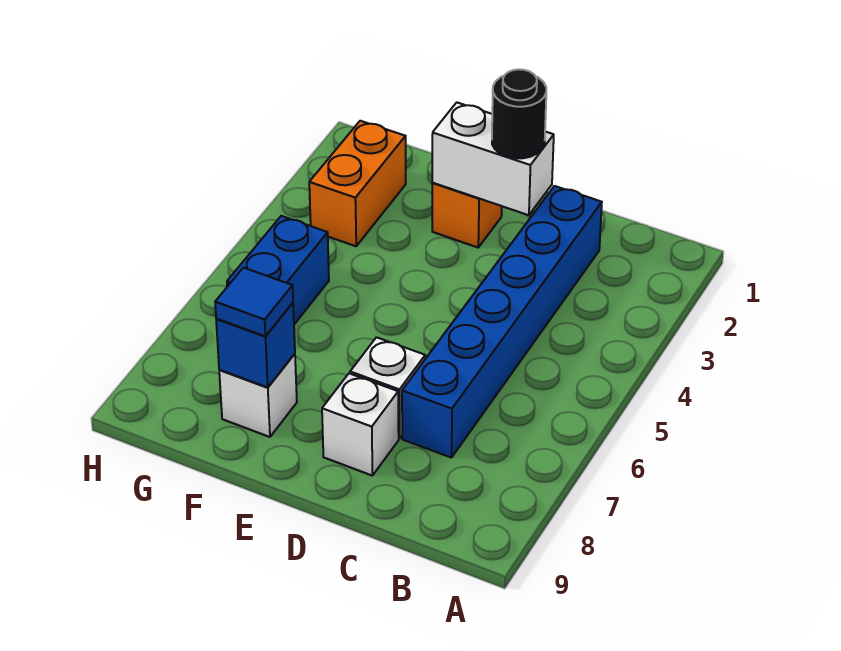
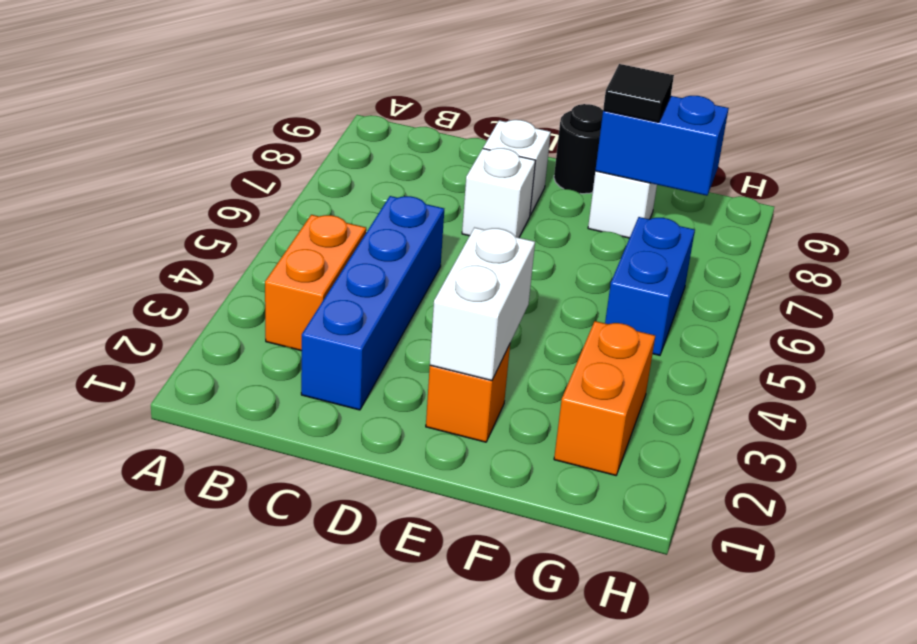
none -> orange 1x2 brick [265,215,366,351]
blue 1x6 brick [402,186,602,458] -> blue 1x4 brick [301,196,444,410]
white 1x2 brick [432,103,554,215] -> white 1x2 brick turned to [430,228,535,381]
black 1x1 round brick [492,69,546,158] -> black 1x1 round brick moved to [554,104,603,194]
blue 1x1 brick [216,303,295,387] -> blue 1x2 brick [595,96,729,196]
blue 1x1 tile [215,268,293,336] -> black 1x1 tile [603,64,674,122]

